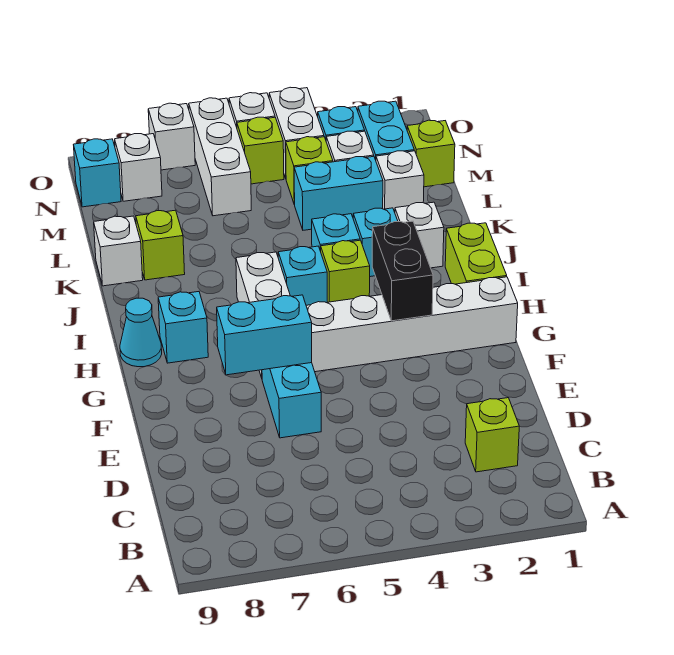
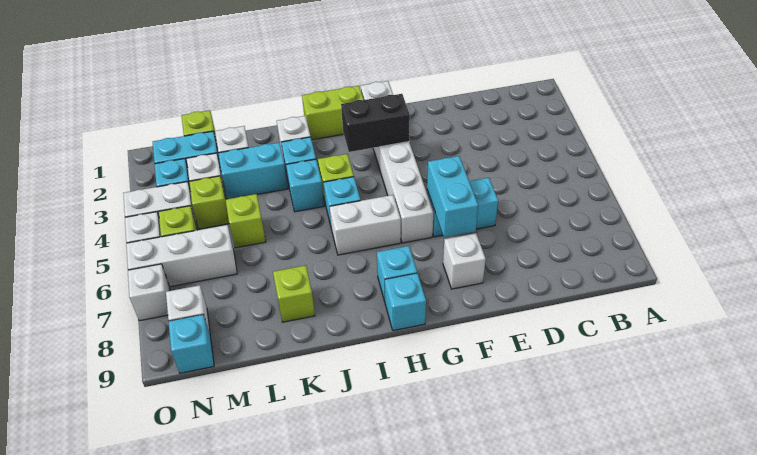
lime 1x1 brick [465,398,519,472] -> lime 1x1 brick moved to [226,194,266,248]
cyan 1x1 cone [120,298,162,367] -> cyan 1x1 brick [385,273,426,331]
white 1x1 brick [94,216,143,286] -> white 1x1 brick moved to [443,233,486,289]
cyan 1x2 brick [294,156,383,230] -> cyan 1x2 brick turned to [219,142,288,199]

